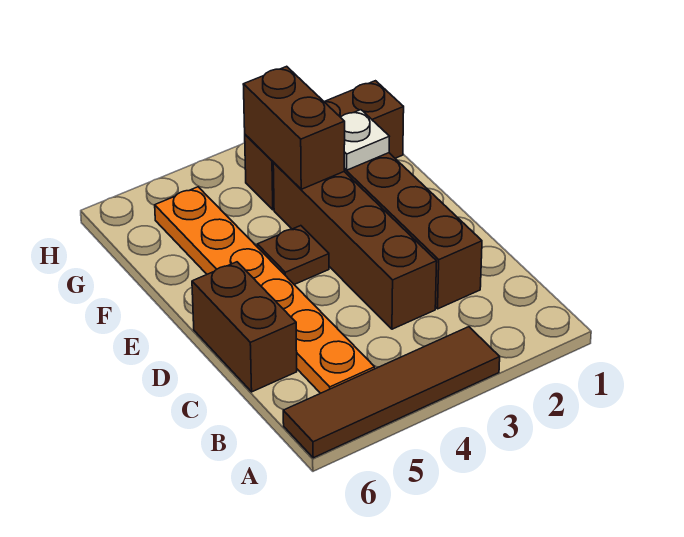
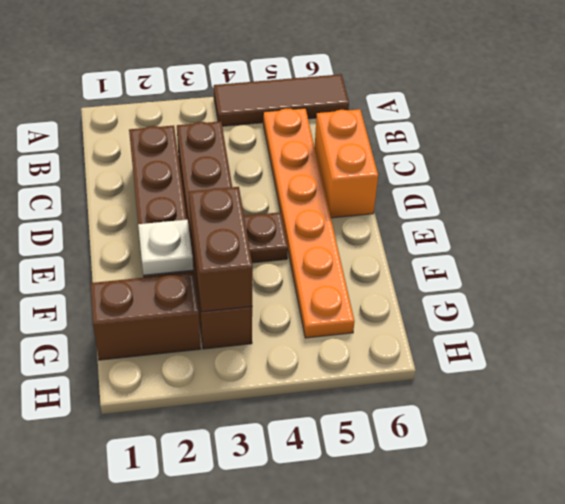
brown 1x4 tile [283,327,500,458] -> brown 1x3 tile [214,74,349,126]
brown 1x2 brick [192,262,297,392] -> orange 1x2 brick [315,109,378,218]

